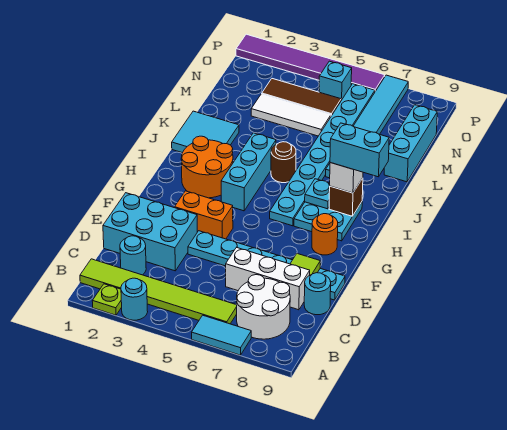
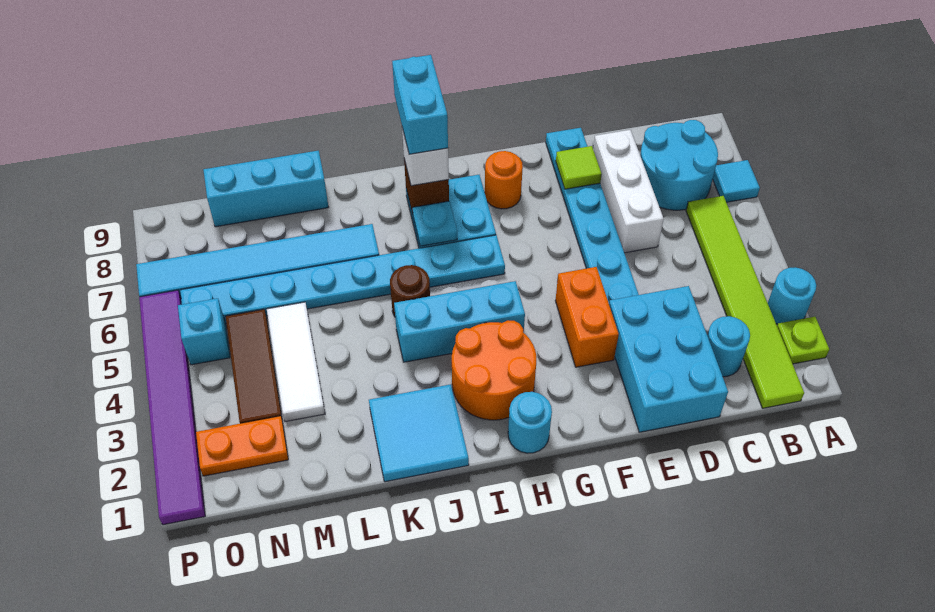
cyan 1x2 tile [192,315,251,355] -> cyan 1x1 tile [713,160,760,202]
white 2x2 round brick [236,275,290,339] -> cyan 2x2 round brick [640,120,718,210]
cyan 1x1 round brick [304,273,331,315] -> cyan 1x1 round brick moved to [508,392,552,453]
none -> orange 1x2 plate [196,416,288,476]

